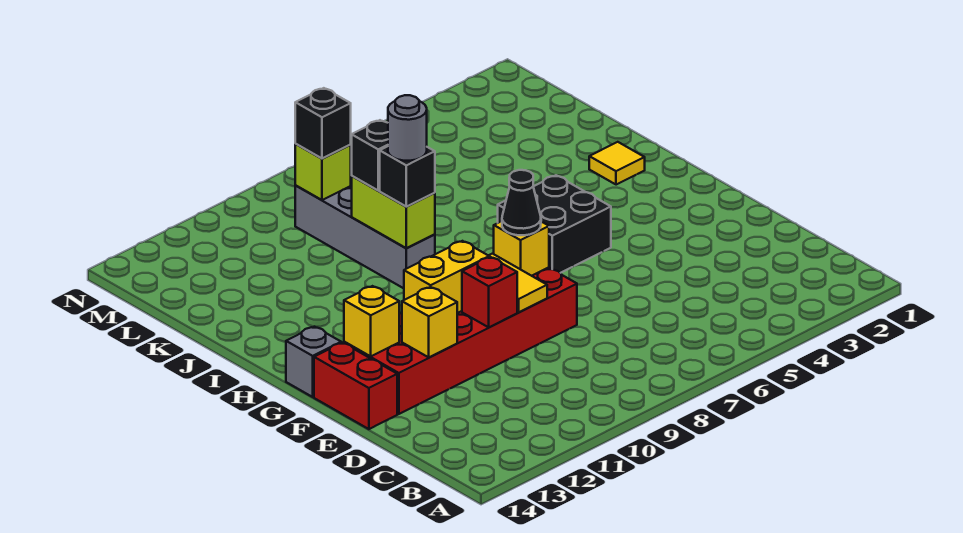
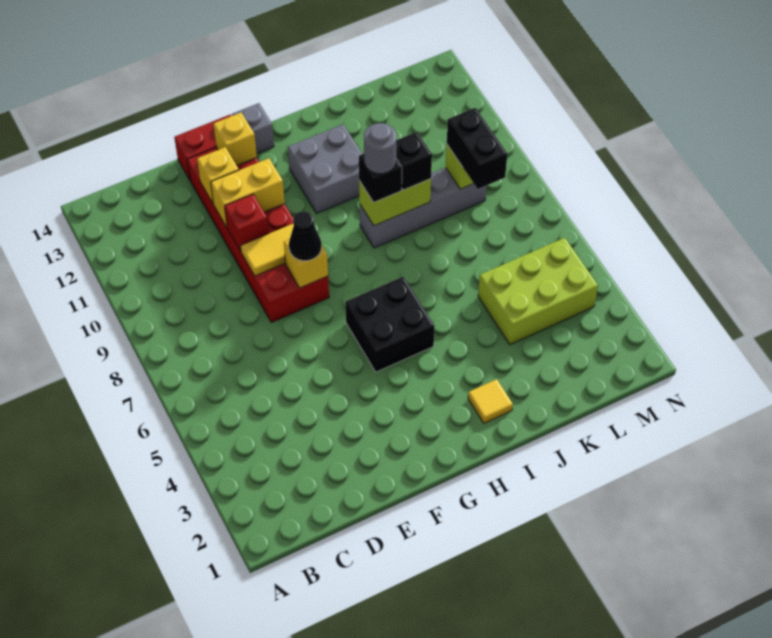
yellow 1x2 brick [404,241,489,313] -> yellow 1x2 brick turned to [211,158,285,227]
none -> grey 2x2 brick [288,124,362,213]
none -> lime 2x3 brick [478,238,598,345]
black 1x1 brick [295,88,351,158] -> black 1x2 brick [447,108,507,189]

